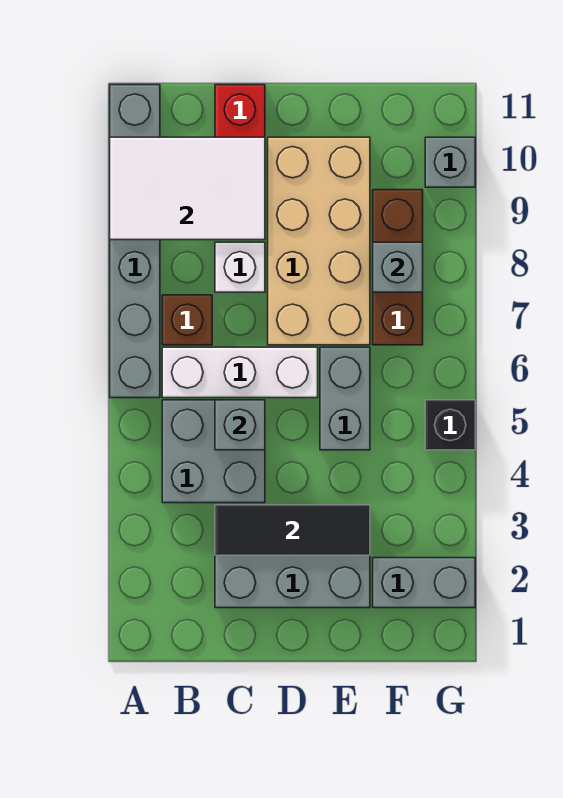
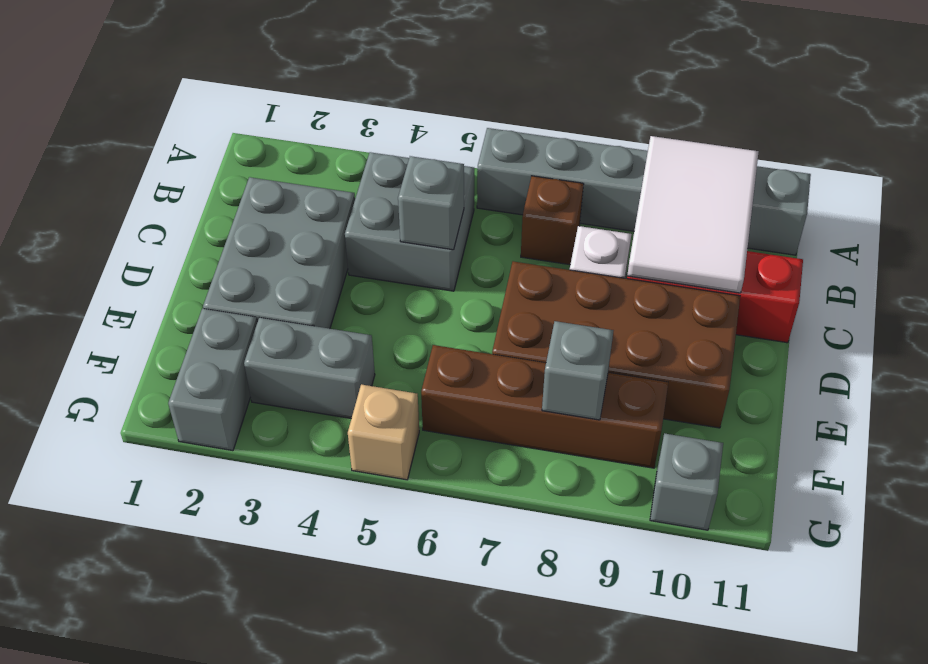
white 1x3 brick [162,347,318,398] -> none
black 1x3 tile [215,505,370,555] -> none
tan 2x4 brick [268,137,370,345] -> brown 2x4 brick [492,261,740,428]
grey 1x2 brick [320,347,370,450] -> grey 1x2 brick moved to [244,318,375,419]
brown 1x3 brick [373,190,423,345] -> brown 1x4 brick [421,345,668,468]
black 1x1 brick [425,400,475,450] -> tan 1x1 brick [348,384,419,480]

